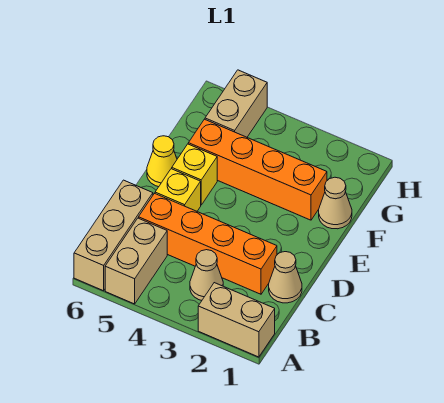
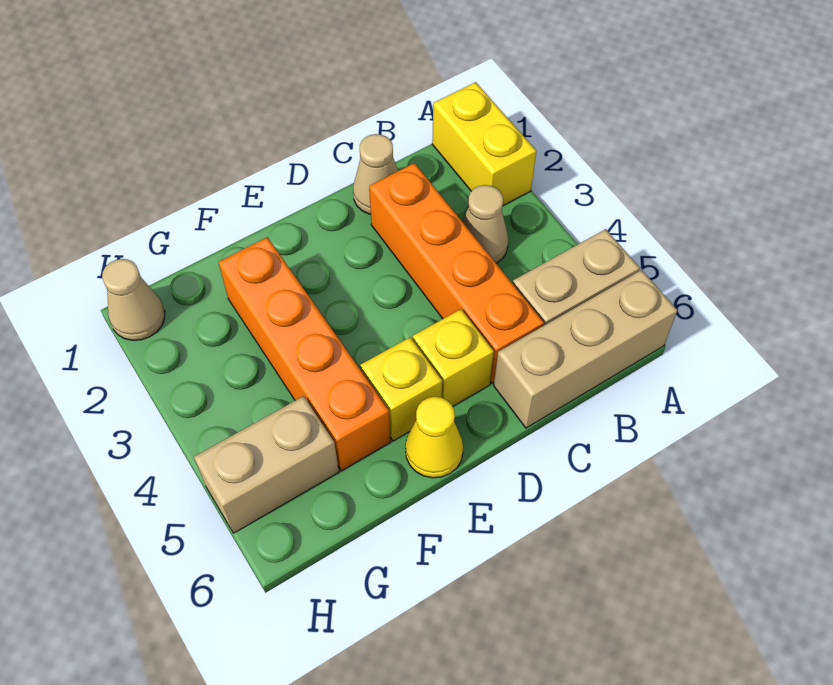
tan 1x2 brick [198,283,275,357] -> yellow 1x2 brick [432,82,536,206]
tan 1x1 cone [319,177,352,229] -> tan 1x1 cone moved to [102,259,165,341]

